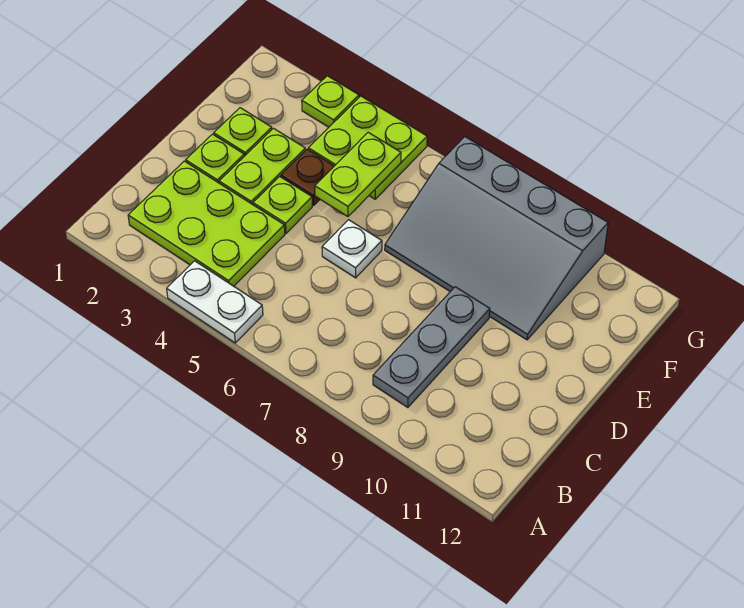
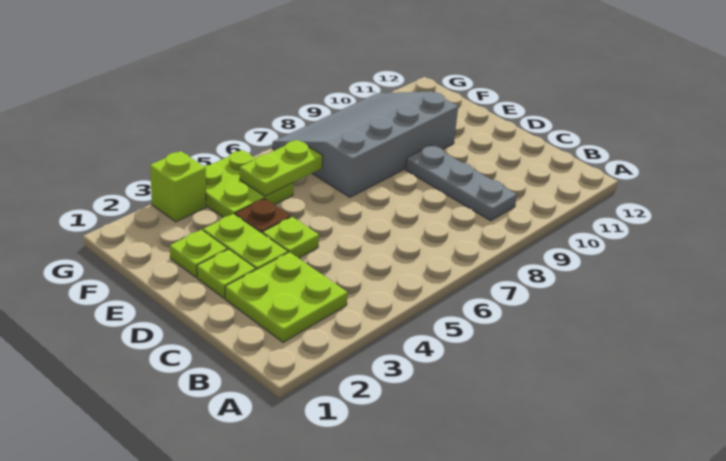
white 1x2 plate [167,261,263,343] -> none
lime 2x3 plate [128,161,285,286] -> lime 2x2 plate [225,252,348,342]
white 1x1 plate [322,220,382,278] -> none
lime 1x2 plate [315,132,401,216] -> lime 1x2 plate turned to [240,140,323,196]
grey 3x4 slope [385,137,608,340] -> grey 3x4 slope turned to [272,91,458,197]
lime 1x1 plate [302,76,359,127] -> lime 1x1 brick [150,151,206,222]

